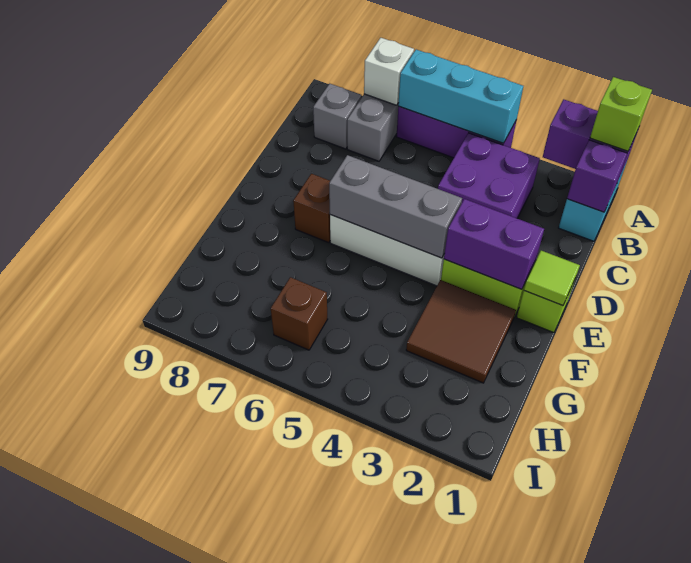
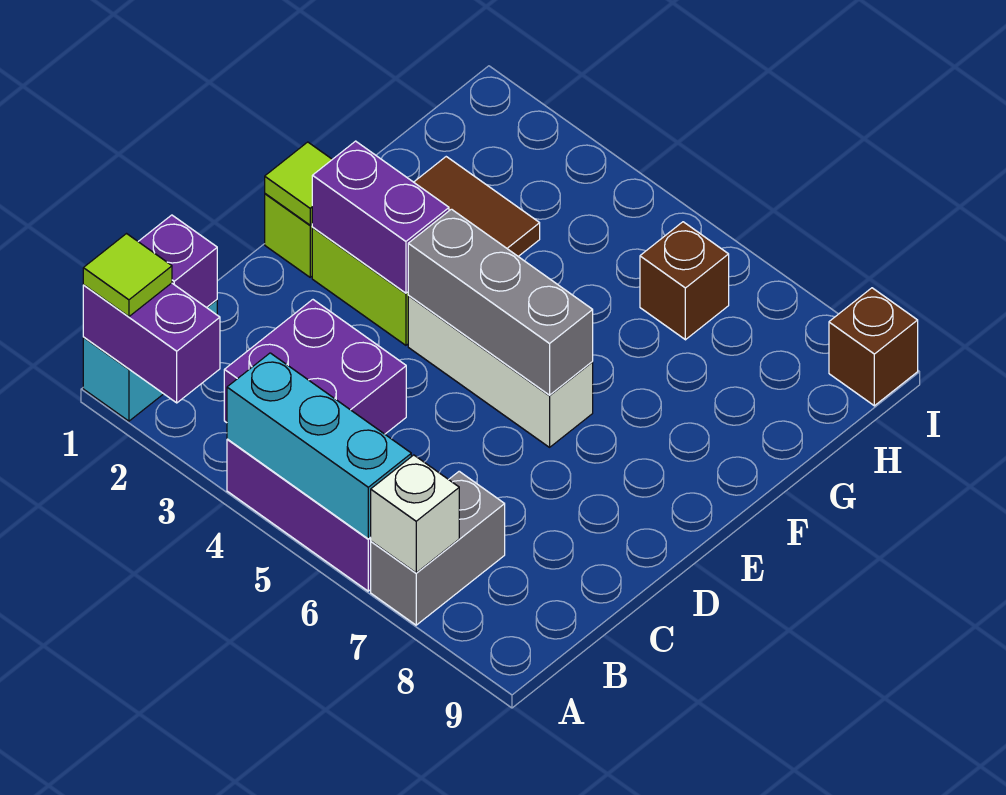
lime 1x1 brick [590,77,652,151] -> lime 1x1 tile [83,234,172,317]
grey 1x1 brick [313,84,362,149] -> none
brown 1x1 brick [293,174,330,243] -> brown 1x1 brick moved to [829,288,918,406]

